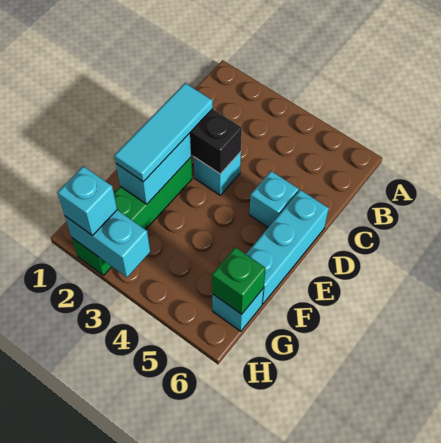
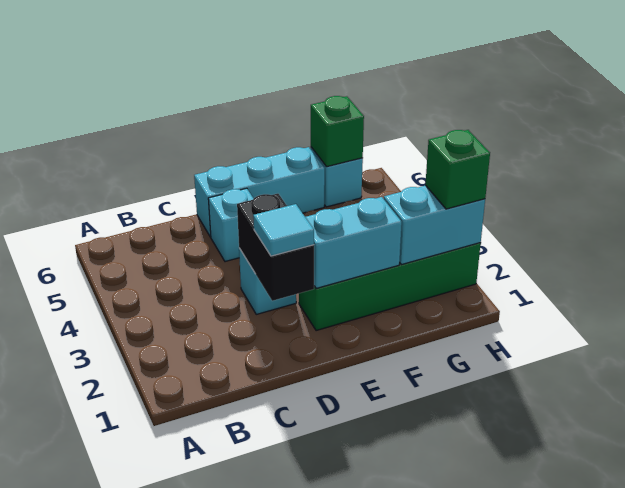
cyan 1x3 tile [114,83,213,182] -> cyan 1x1 tile [253,204,314,256]
cyan 1x2 brick [65,210,150,277] -> cyan 1x2 brick turned to [384,185,485,265]
cyan 1x1 brick [58,166,117,235] -> green 1x1 brick [425,130,490,209]

